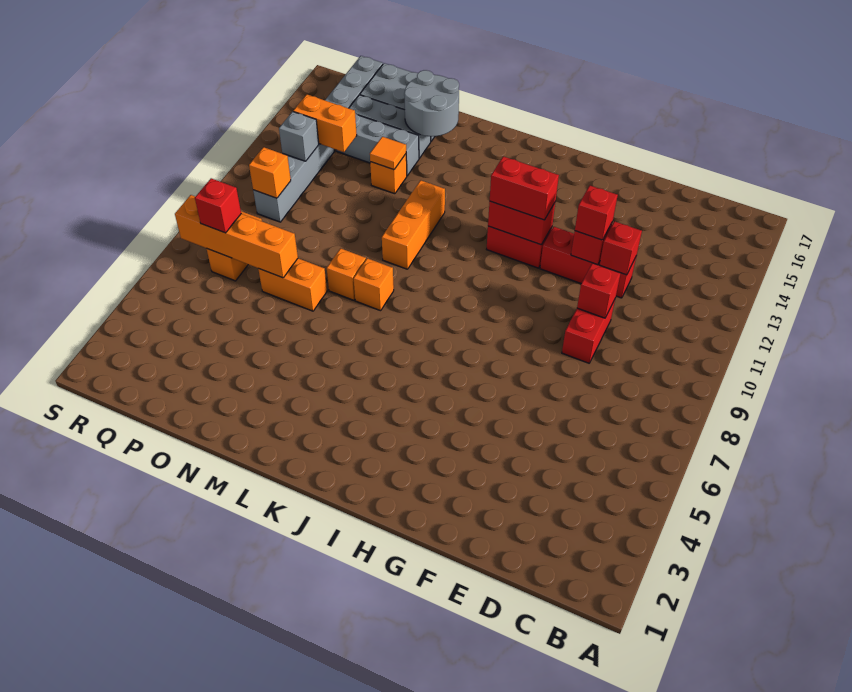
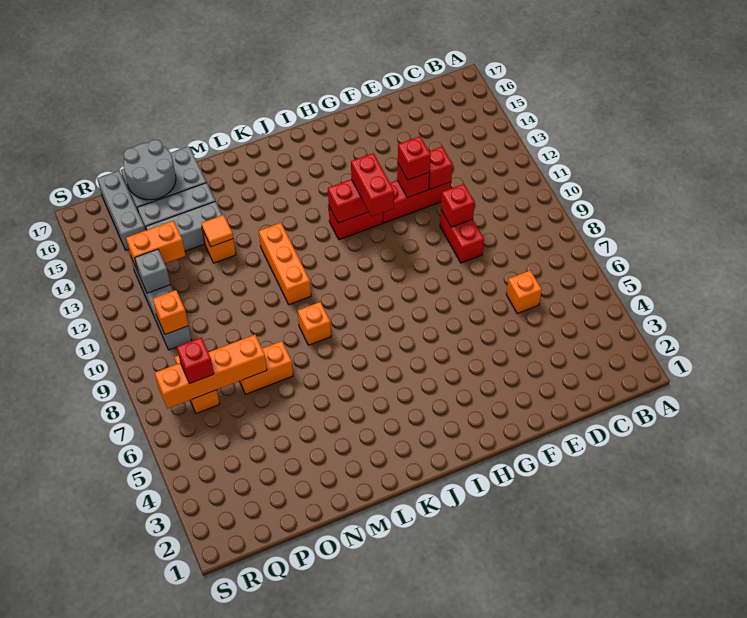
red 1x2 brick [490,156,559,220] -> red 1x2 brick turned to [351,153,394,216]
orange 1x1 brick [327,248,366,300] -> orange 1x1 brick moved to [506,270,542,313]
grey 2x2 round brick [404,70,459,136] -> grey 2x2 round brick moved to [123,140,176,200]

